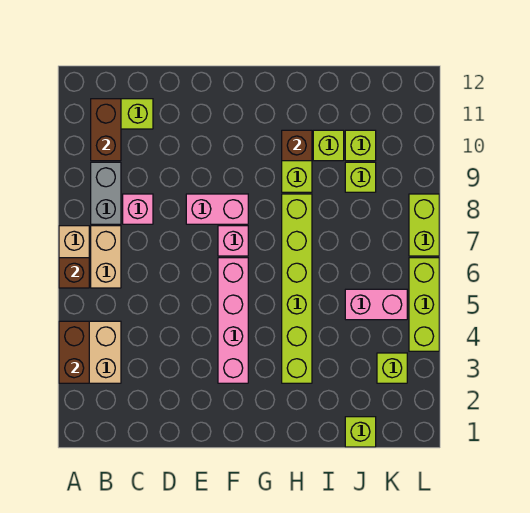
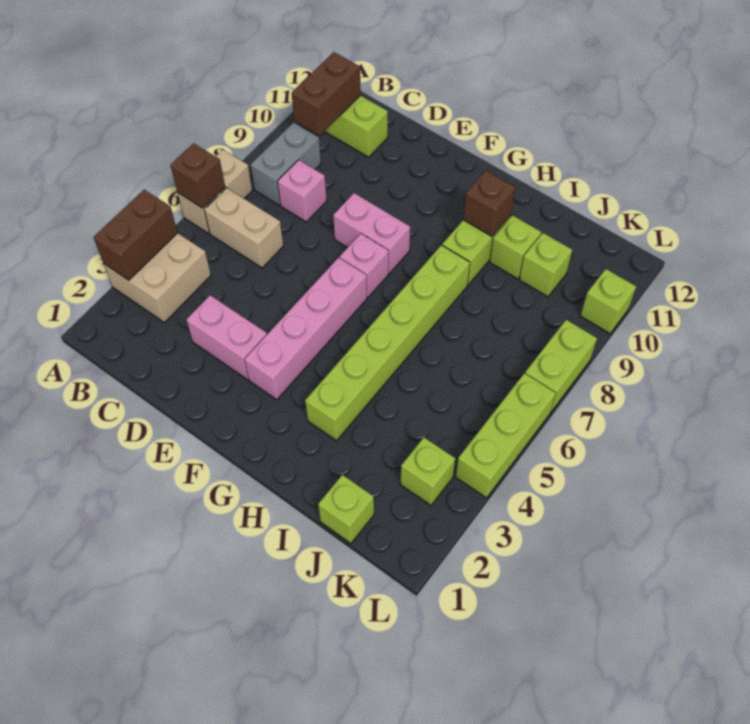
tan 1x2 brick [91,226,121,288] -> tan 1x2 brick turned to [204,188,283,268]
pink 1x2 brick [345,289,407,320] -> pink 1x2 brick moved to [186,295,267,380]
lime 1x1 brick [345,162,376,192] -> lime 1x1 brick moved to [580,269,636,333]

